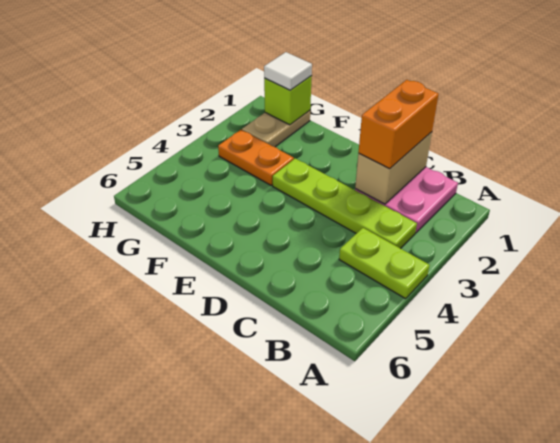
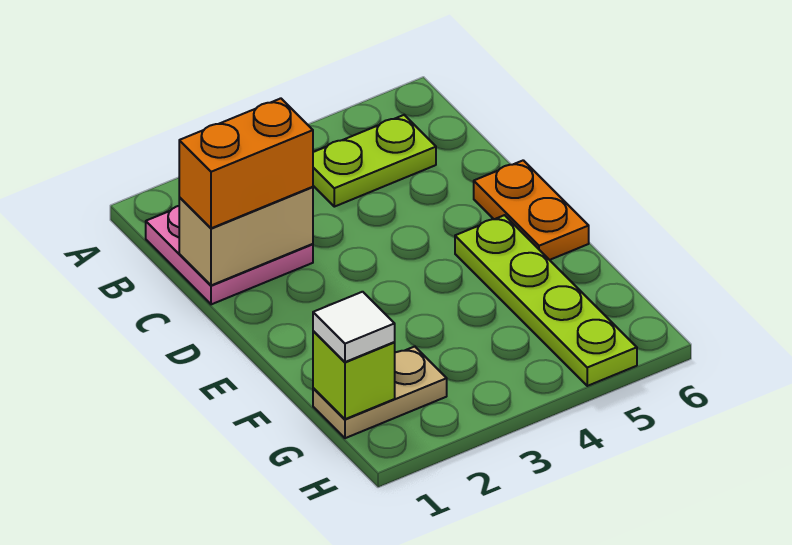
lime 1x2 plate [339,228,430,299] -> lime 1x2 plate turned to [313,115,436,207]
lime 1x4 plate [273,158,417,249] -> lime 1x4 plate moved to [455,215,637,386]
orange 1x2 plate [218,130,294,185] -> orange 1x2 plate moved to [474,160,589,260]

